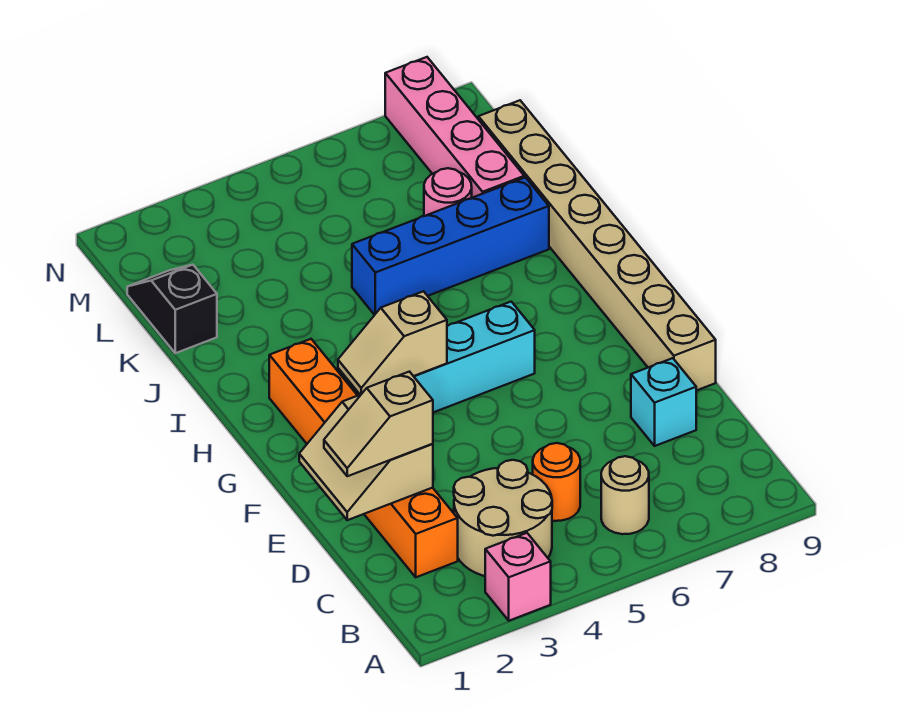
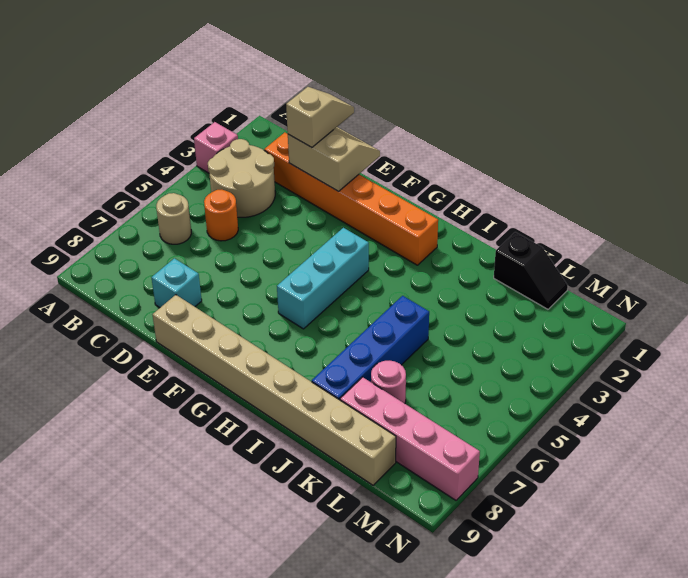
tan 1x2 slope [338,291,447,395] -> none

